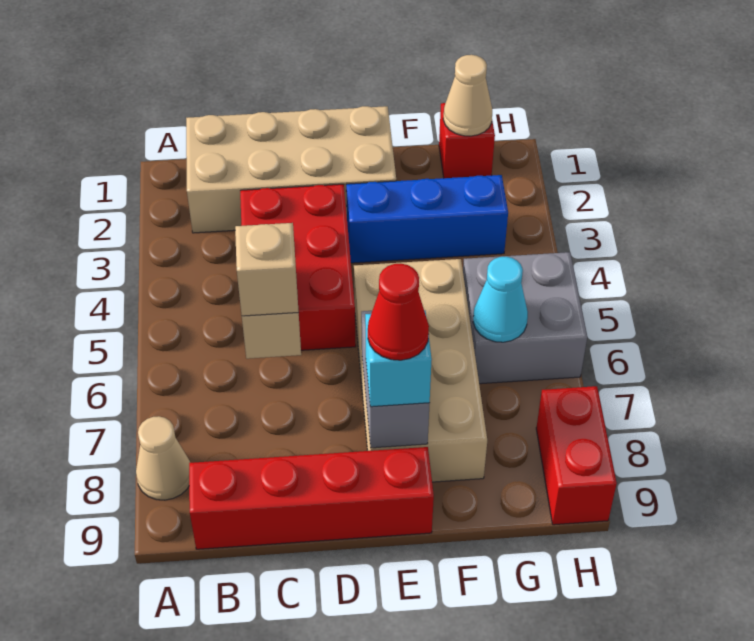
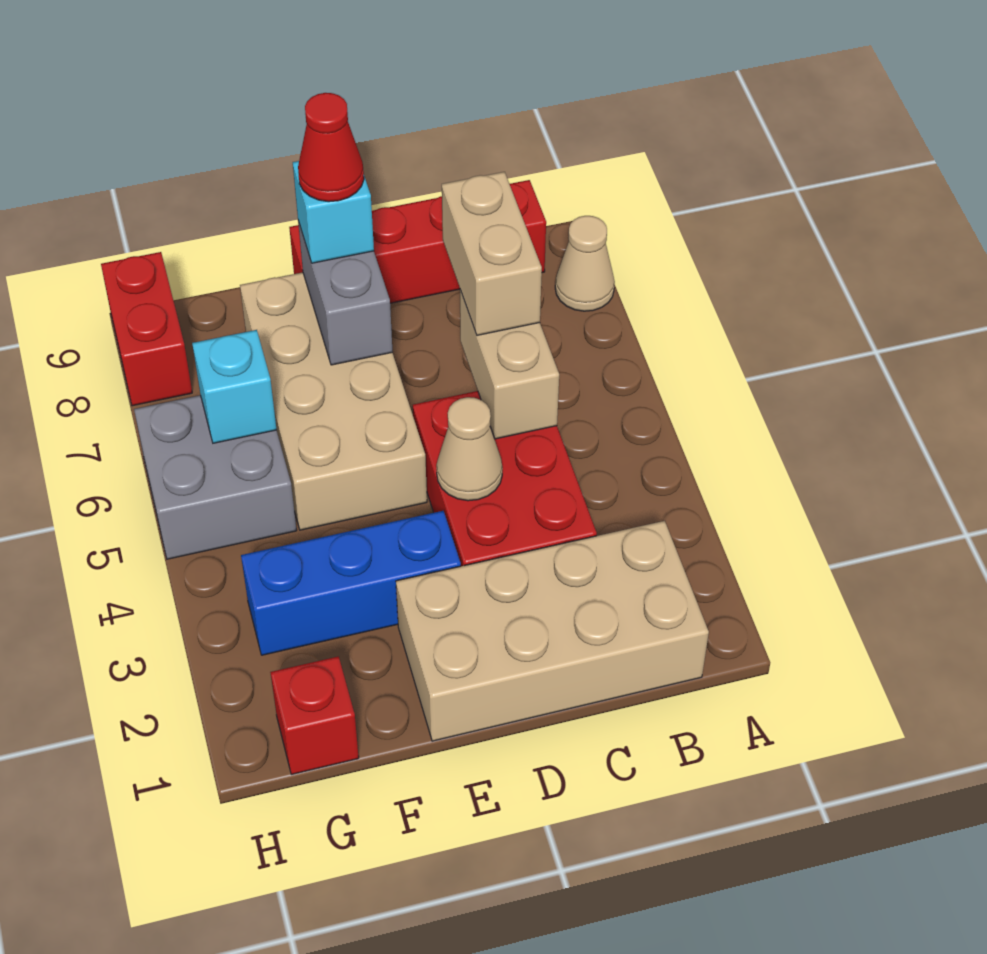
tan 1x1 brick [235,223,299,316] -> tan 1x2 brick [442,172,542,335]
tan 1x1 cone [443,55,492,136] -> tan 1x1 cone moved to [436,397,502,501]
cyan 1x1 cone [473,257,528,342] -> cyan 1x1 brick [192,330,277,443]

